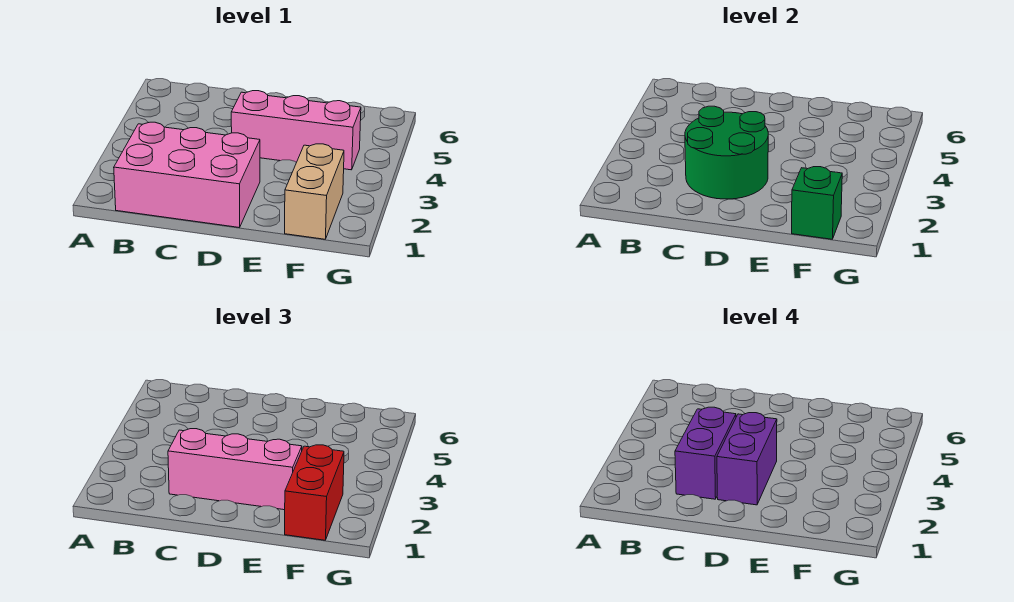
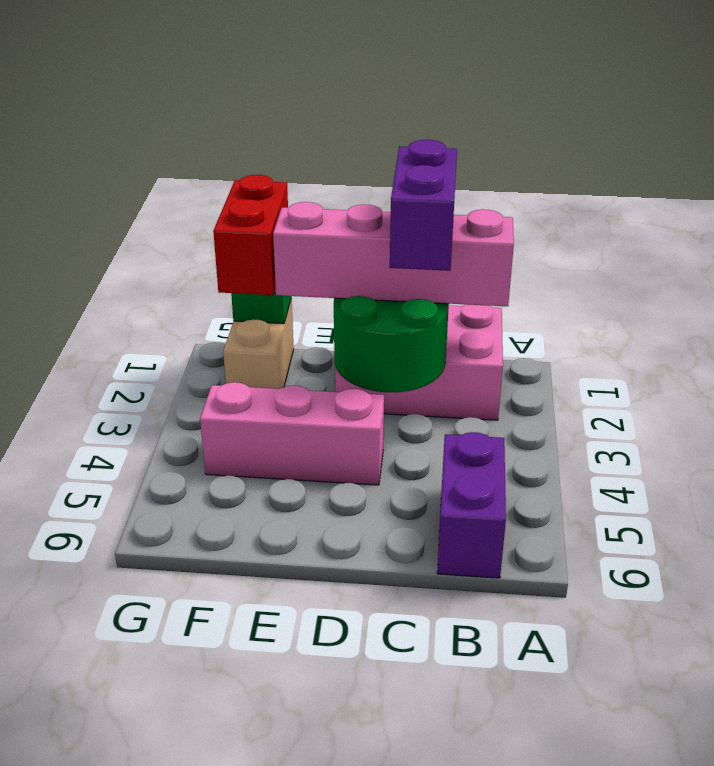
pink 1x3 brick [168,429,302,510] -> pink 1x4 brick [273,202,514,306]
purple 1x2 brick [717,413,777,505] -> purple 1x2 brick moved to [437,432,506,578]

